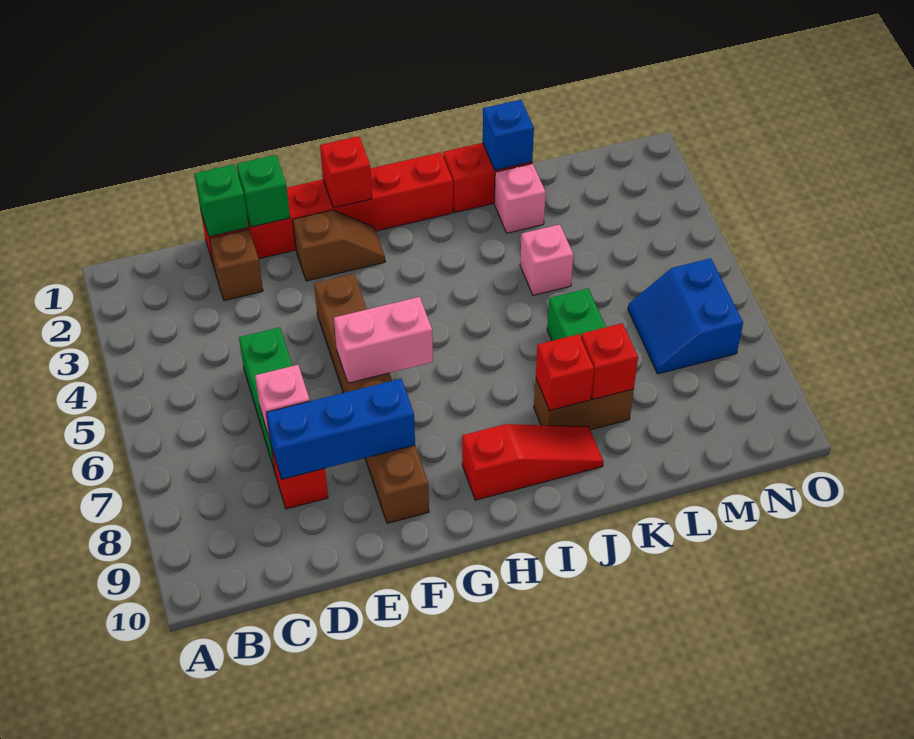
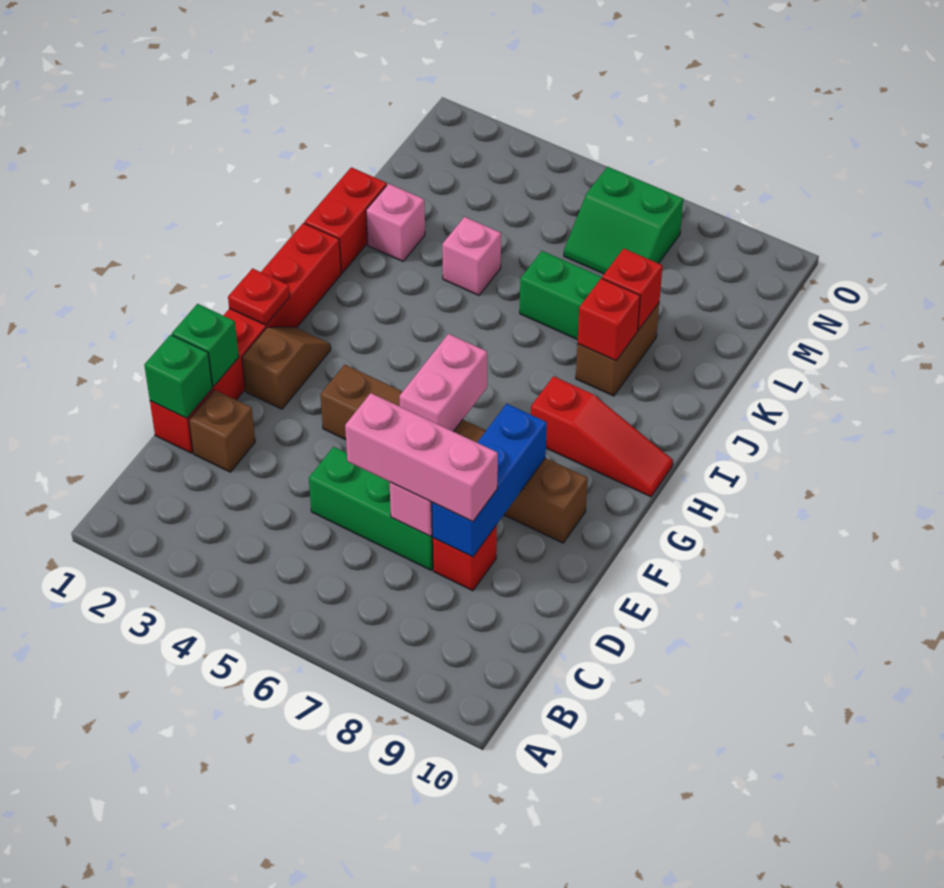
none -> pink 1x3 brick [345,393,498,521]
red 1x1 brick [320,136,372,208] -> red 1x1 plate [228,268,290,325]
red 1x3 slope [462,424,603,500] -> red 1x3 slope turned to [531,376,673,497]
blue 1x1 brick [483,100,534,170] -> none
blue 2x2 slope [628,258,743,374] -> green 2x2 slope [564,167,683,274]

